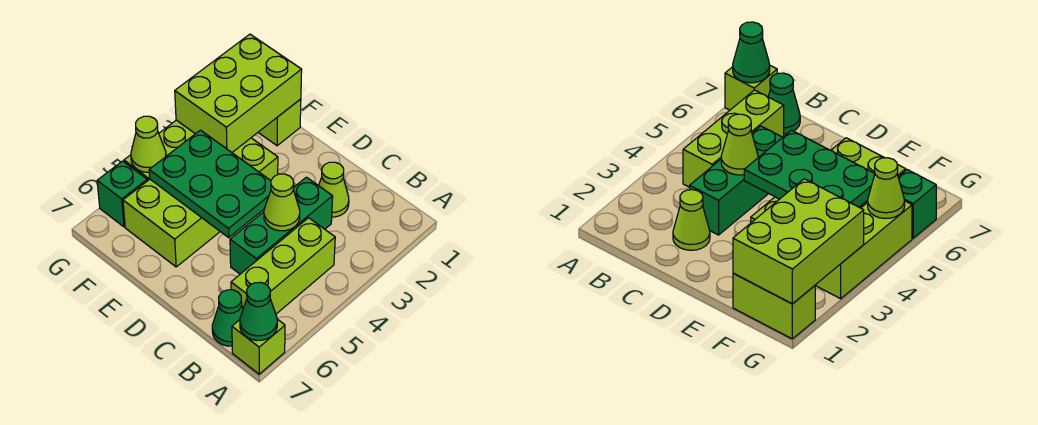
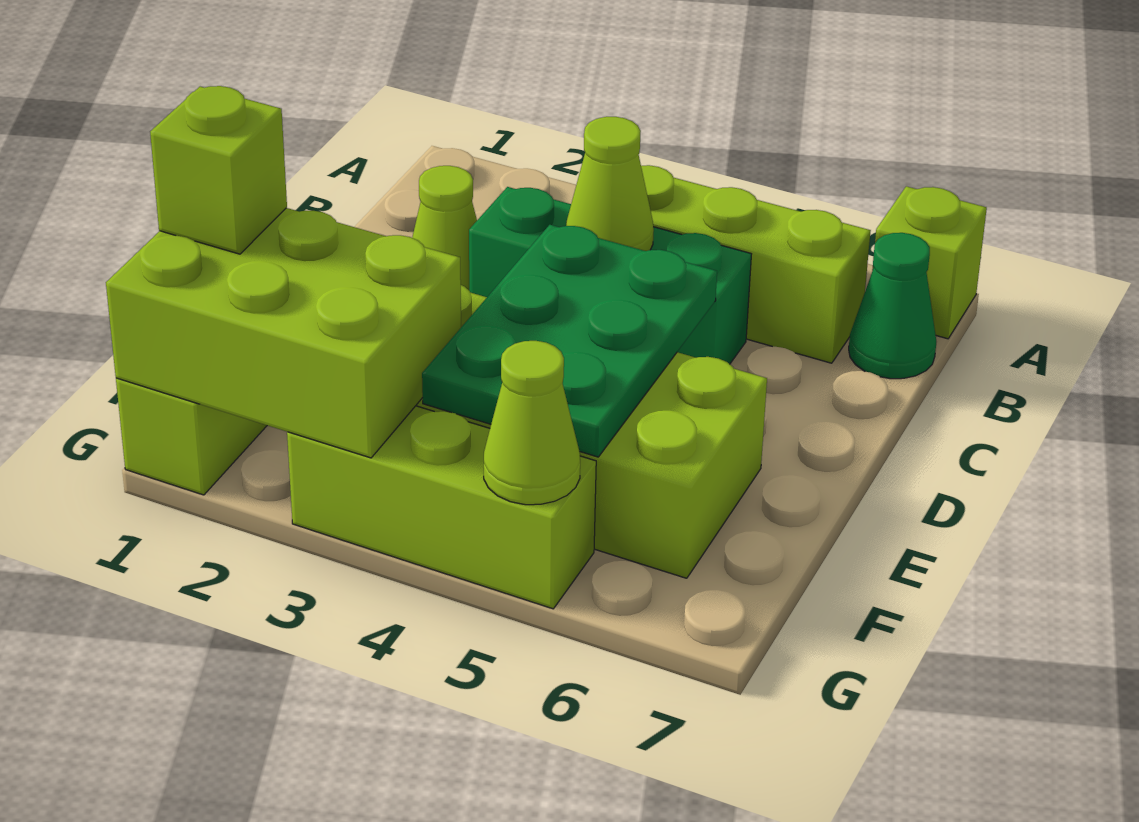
green 1x1 cone [240,282,277,341] -> none
none -> lime 1x1 brick [150,86,287,254]
green 1x1 brick [97,161,147,227] -> none

